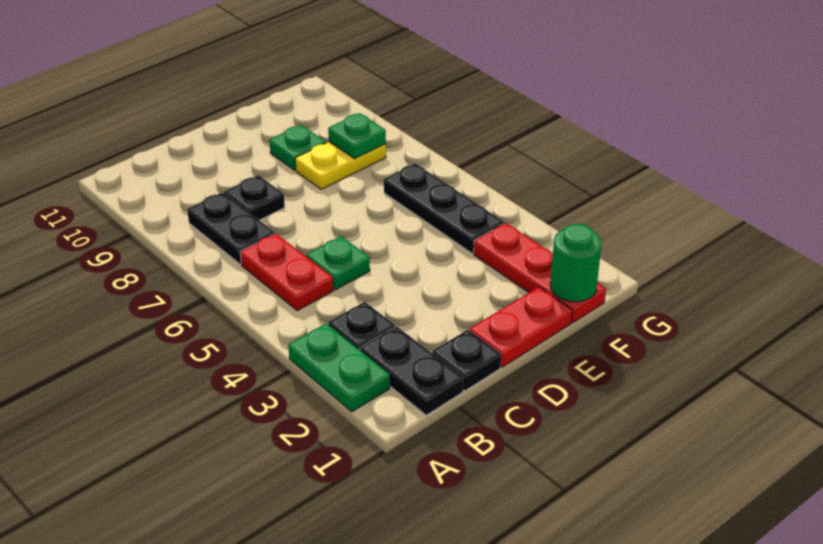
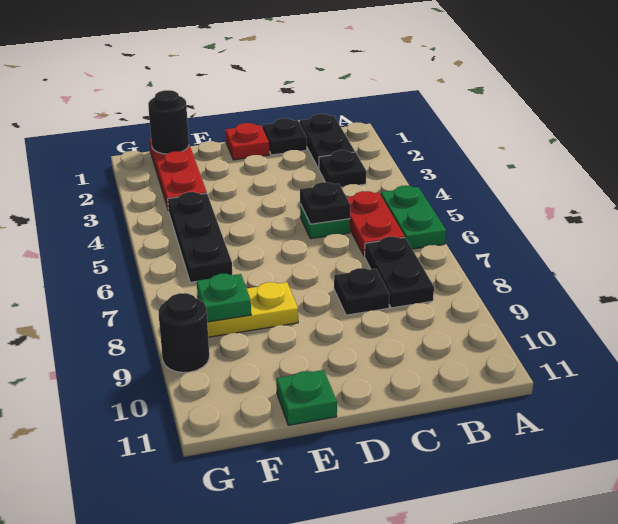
green 1x2 plate [288,323,390,412] -> green 1x2 plate moved to [381,186,446,249]
none -> black 1x1 plate [300,182,350,224]
red 1x2 plate [470,287,572,367] -> red 1x1 plate [225,123,269,160]
green 1x1 plate [269,125,326,170] -> green 1x1 plate moved to [276,370,337,425]
green 1x1 round brick [550,224,601,302] -> black 1x1 round brick [148,90,189,154]
none -> black 1x1 round brick [159,293,209,373]

